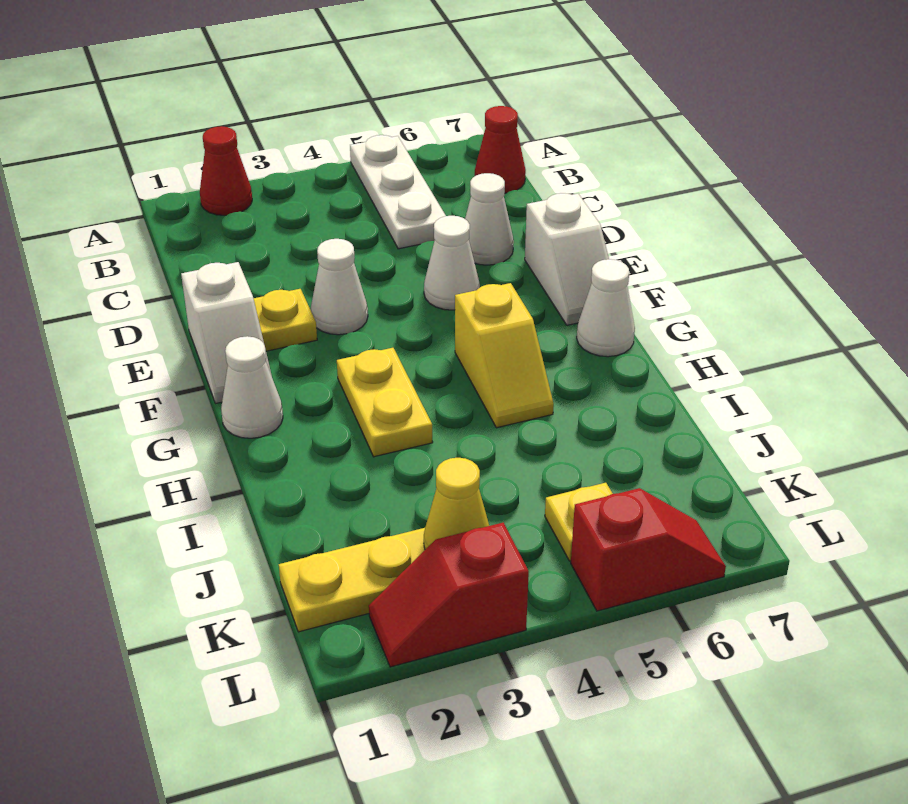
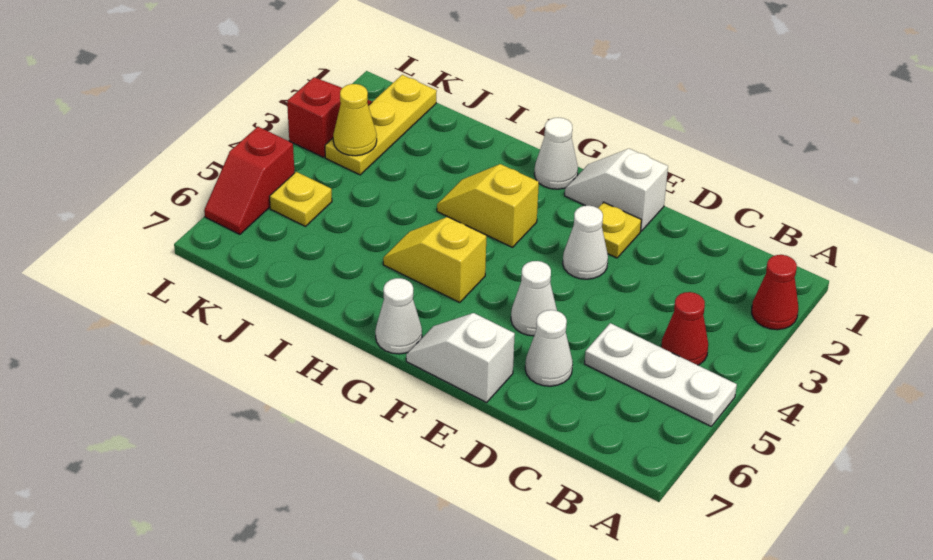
red 1x1 cone [475,106,526,193] -> red 1x1 cone moved to [661,292,708,365]
yellow 1x2 plate [337,348,433,457] -> yellow 1x2 slope [437,164,539,247]

